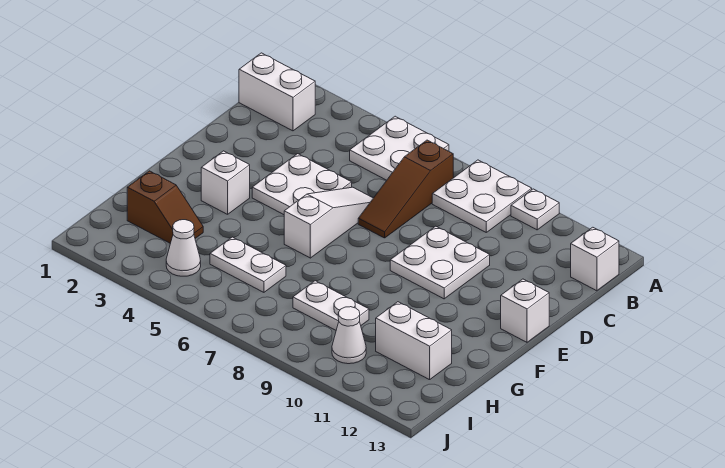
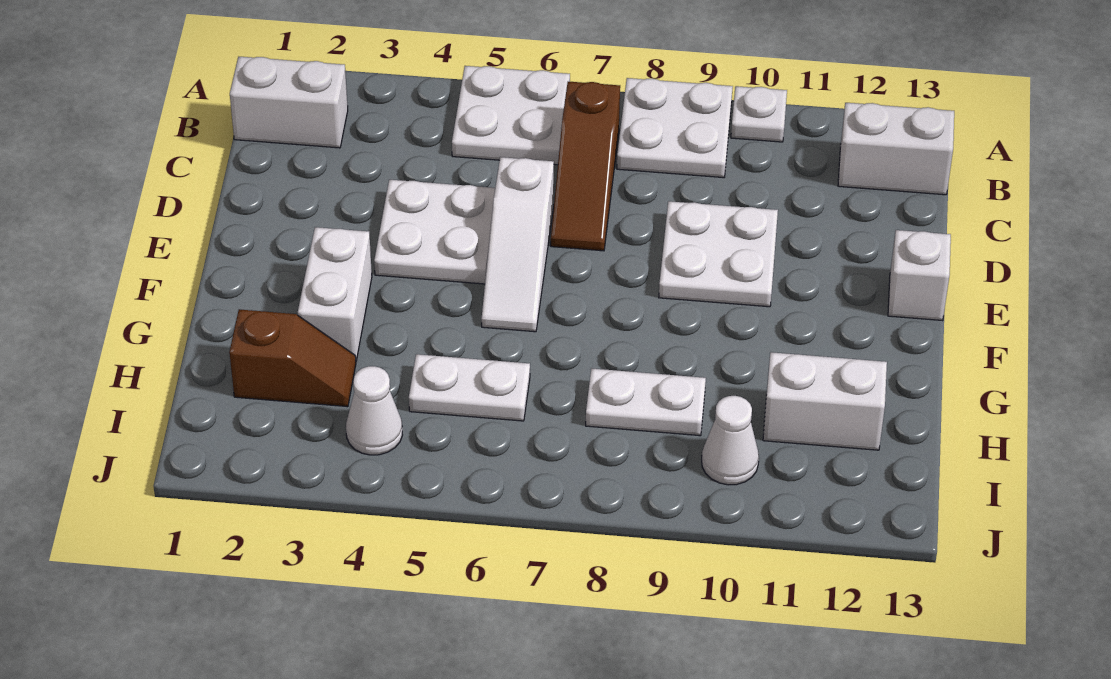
white 1x1 brick [571,227,619,291] -> white 1x2 brick [838,103,954,195]
white 1x3 slope [284,187,373,258] -> white 1x3 slope turned to [481,157,554,332]
white 1x1 brick [201,151,250,214] -> white 1x2 brick [298,227,372,361]

